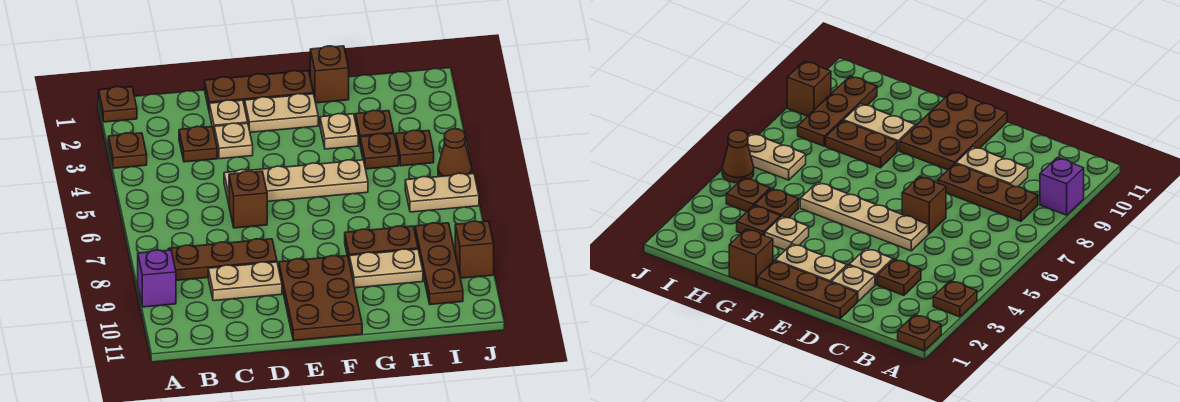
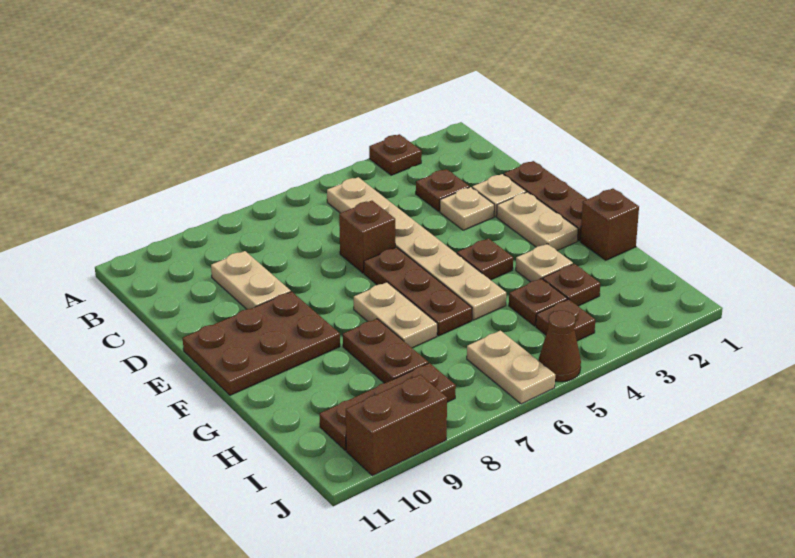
brown 1x1 plate [99,87,137,122] -> brown 1x1 plate moved to [457,238,513,280]
purple 1x1 brick [138,250,176,307] -> none
brown 1x3 plate [168,239,277,280] -> brown 1x3 plate moved to [364,247,472,336]
tan 1x4 plate [224,160,368,204] -> tan 1x6 plate [327,177,506,320]
tan 1x2 plate [349,249,423,288] -> tan 1x2 plate moved to [354,282,437,348]
brown 1x1 brick [455,221,494,278] -> brown 1x2 brick [346,375,447,476]

